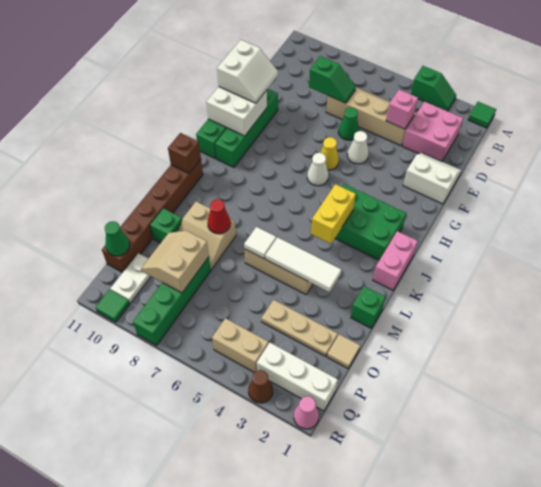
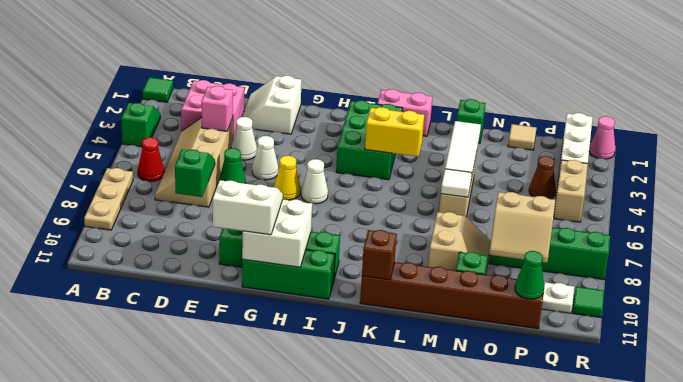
none -> white 1x1 cone [231,117,257,160]
red 1x1 cone [207,199,231,234] -> red 1x1 cone moved to [138,137,164,182]
tan 1x3 plate [261,300,338,357] -> tan 1x3 plate moved to [84,168,133,230]
brown 1x1 cone [248,370,273,403] -> brown 1x1 cone moved to [529,156,556,199]

